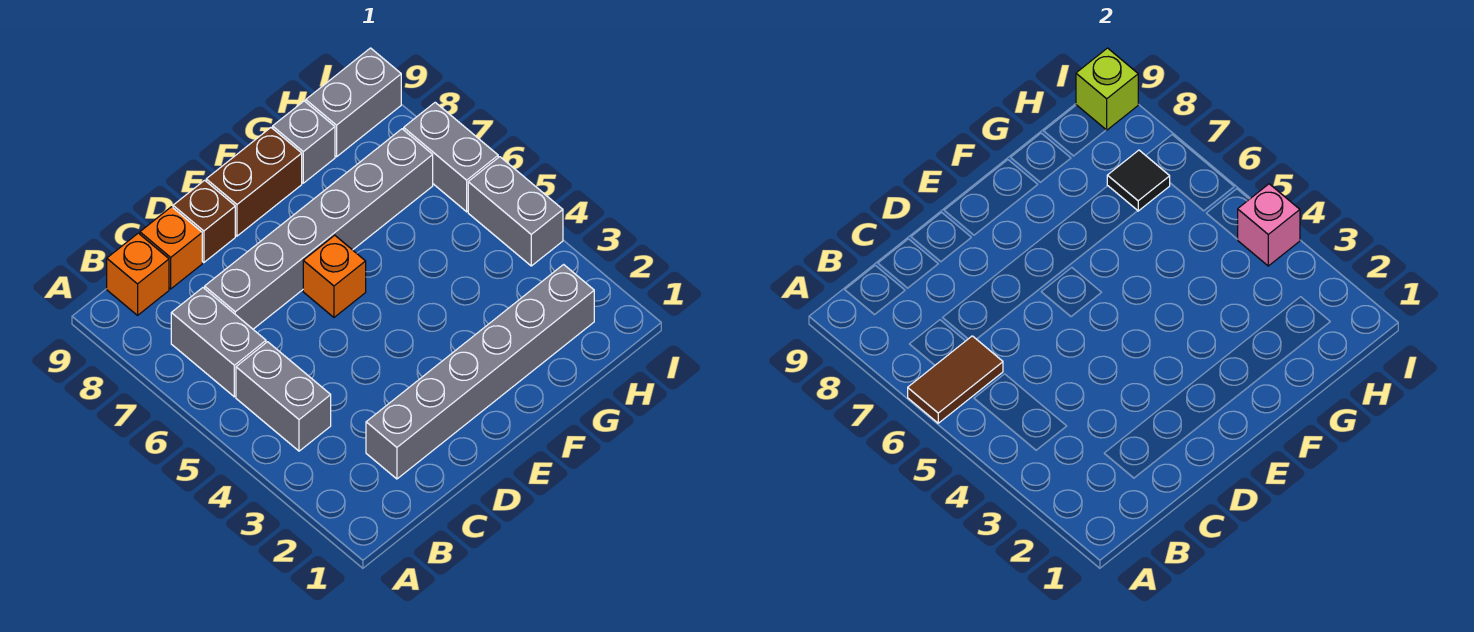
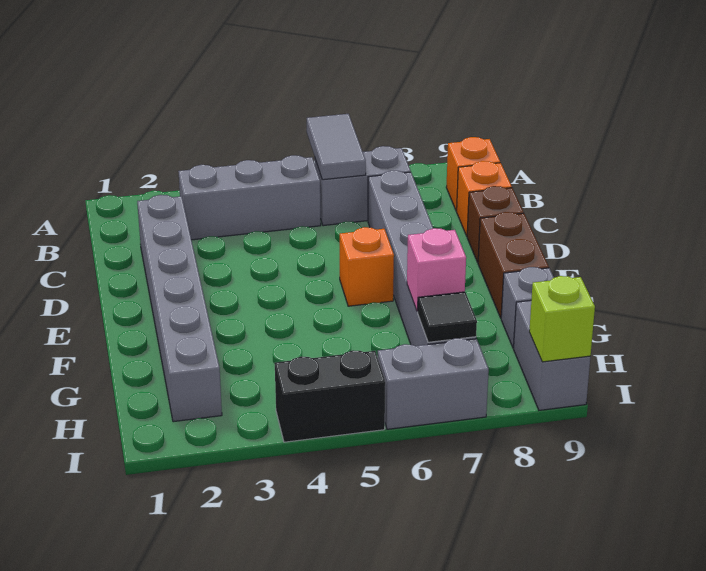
brown 1x2 tile [908,336,1003,423] -> grey 1x2 tile [307,114,366,180]
grey 1x2 brick [236,342,331,451] -> grey 1x3 brick [178,155,321,240]
grey 1x2 brick [468,157,563,266] -> black 1x2 brick [275,350,385,442]
pink 1x1 brick [1237,184,1300,266] -> pink 1x1 brick moved to [407,228,466,312]

